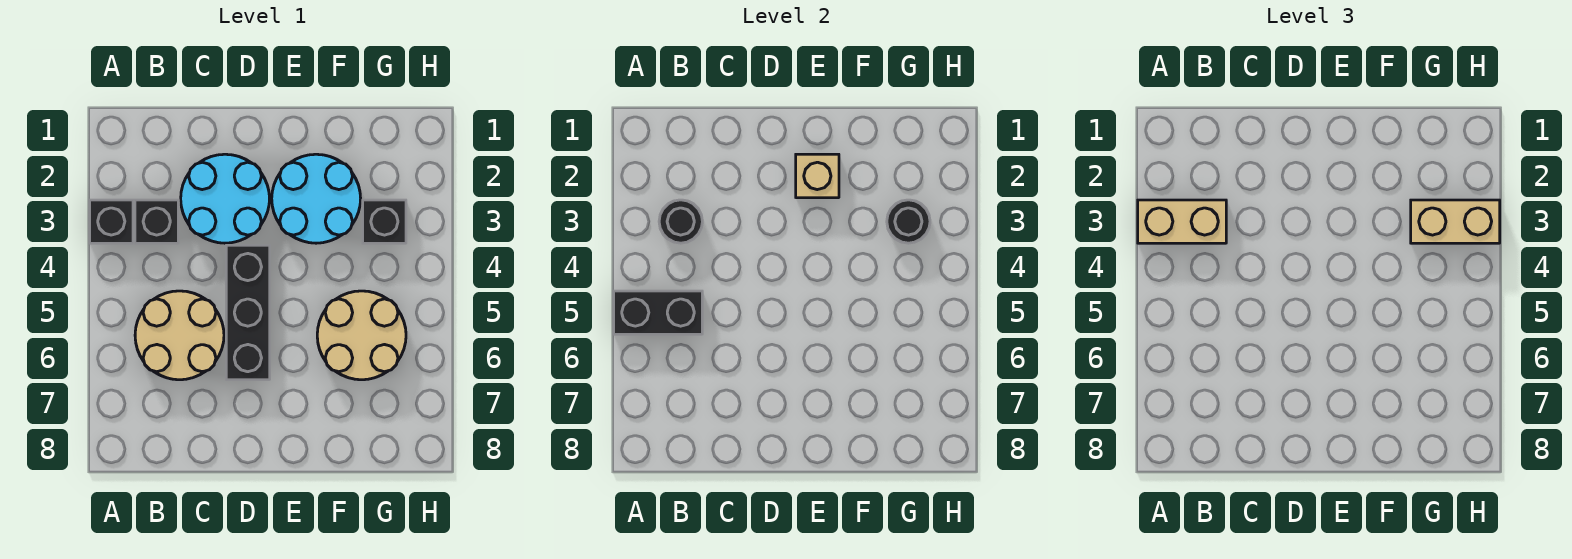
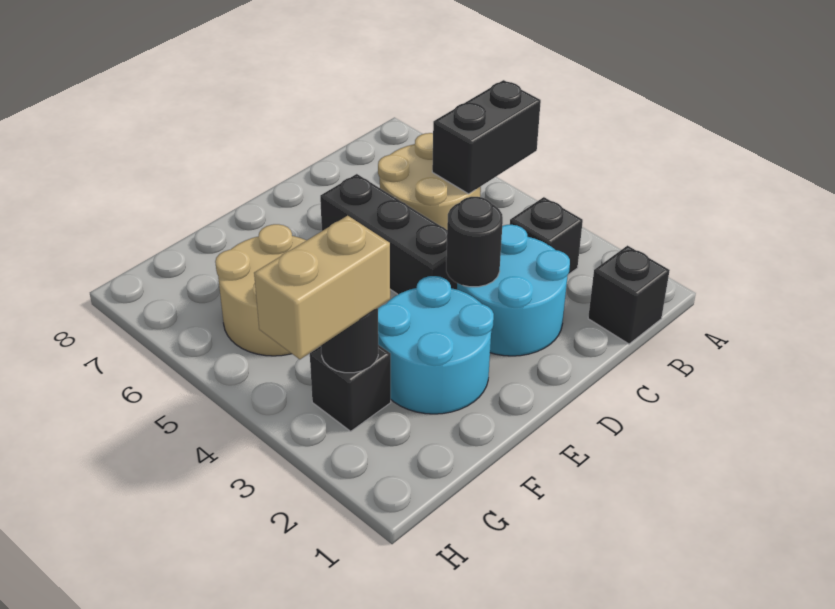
black 1x1 brick [90,200,133,243] -> black 1x1 brick moved to [588,246,670,344]
tan 1x2 brick [1138,200,1226,243] -> none
black 1x1 round brick [659,200,702,243] -> black 1x1 round brick moved to [446,197,503,287]
tan 1x1 brick [796,154,839,198] -> none

